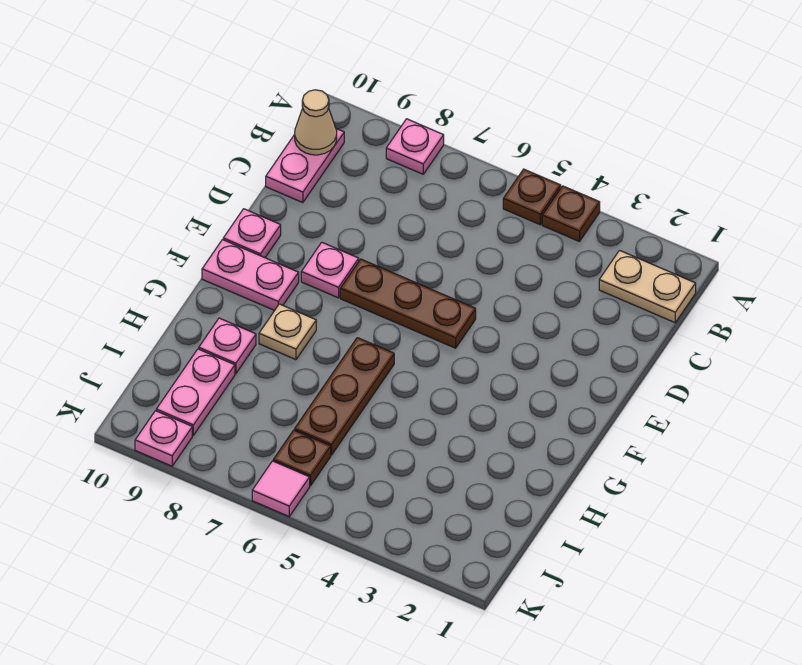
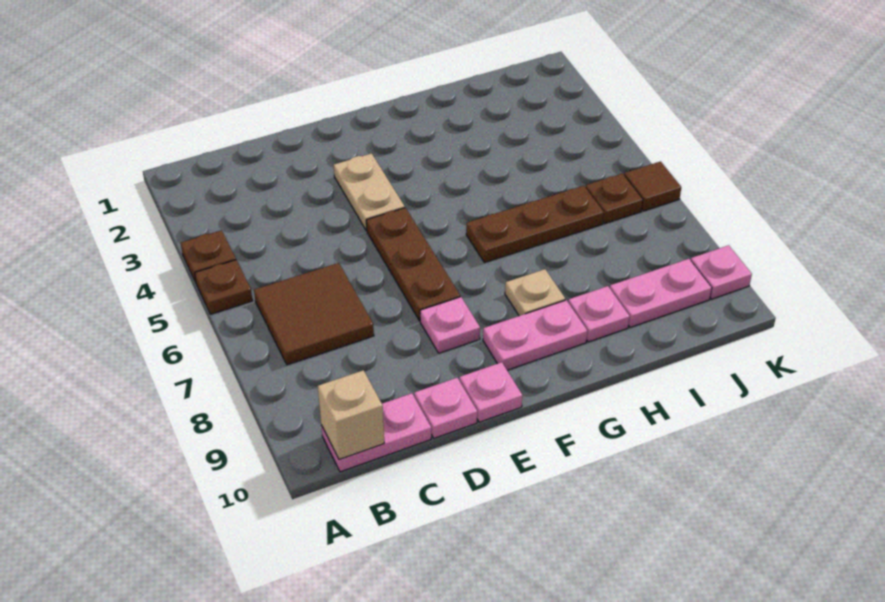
pink 1x1 plate [386,119,444,174] -> pink 1x1 plate moved to [414,378,477,438]
tan 1x2 plate [599,250,696,323] -> tan 1x2 plate moved to [334,153,405,231]
none -> brown 2x2 tile [254,263,374,365]
tan 1x1 cone [295,90,337,155] -> tan 1x1 brick [318,370,384,460]
pink 1x2 plate [202,240,299,310] -> pink 1x2 plate turned to [483,300,587,370]
pink 1x1 tile [252,461,310,516] -> brown 1x1 tile [624,162,681,211]

